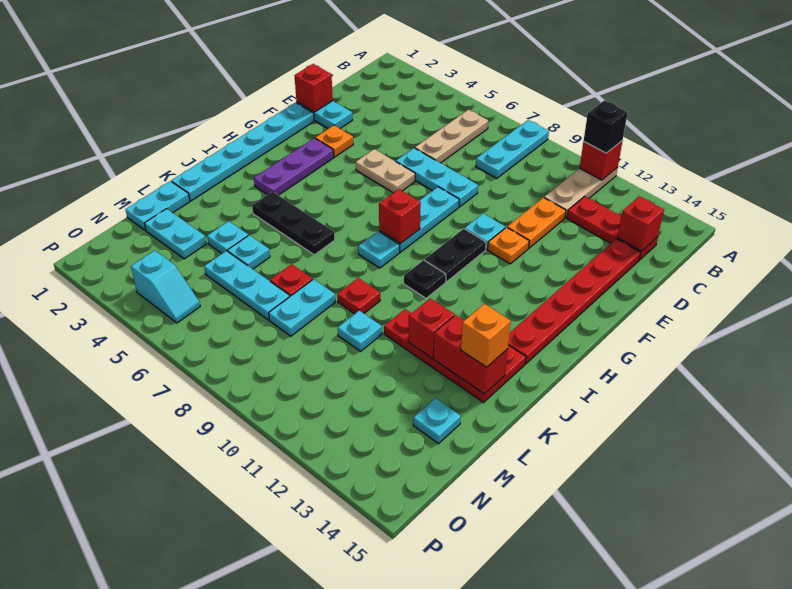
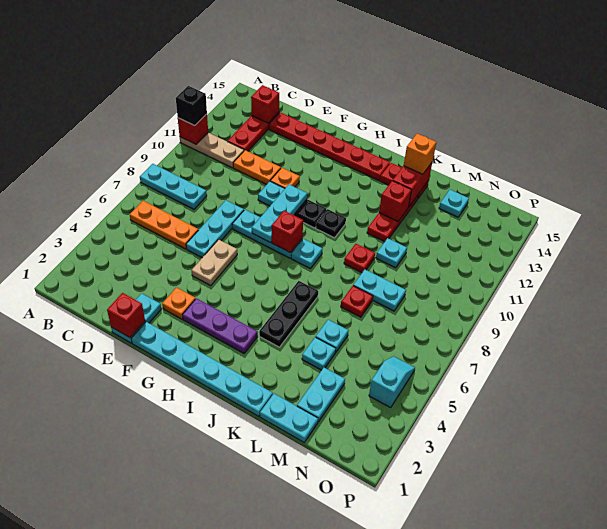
tan 1x3 plate [415,110,488,163] -> orange 1x3 plate [130,201,198,249]
cyan 1x3 plate [204,251,290,320] -> cyan 1x3 plate moved to [252,184,307,243]

